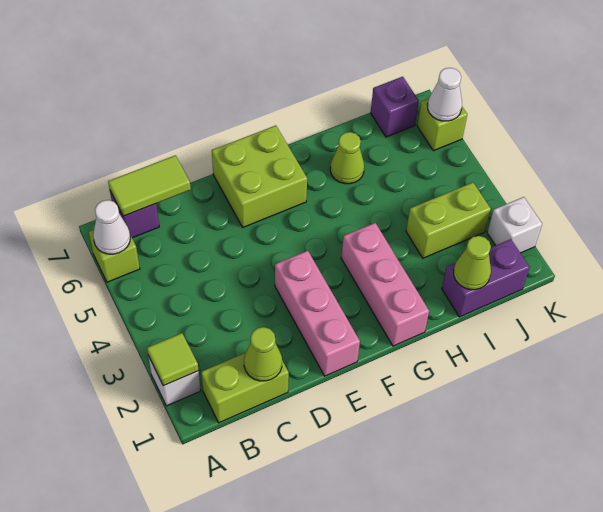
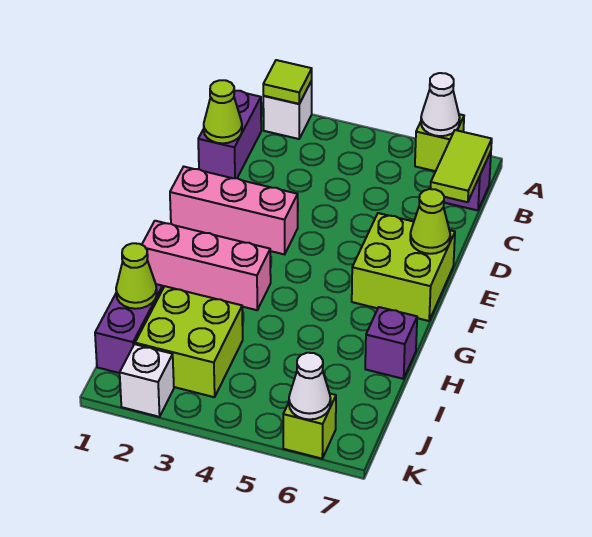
lime 1x2 brick [201,353,289,423] -> purple 1x2 brick [198,90,261,178]
lime 1x1 cone [330,132,364,184] -> lime 1x1 cone moved to [410,189,450,254]
lime 1x2 brick [406,182,491,258] -> lime 2x2 brick [135,286,243,397]
purple 1x1 brick [371,77,419,137] -> purple 1x1 brick moved to [365,307,417,379]

